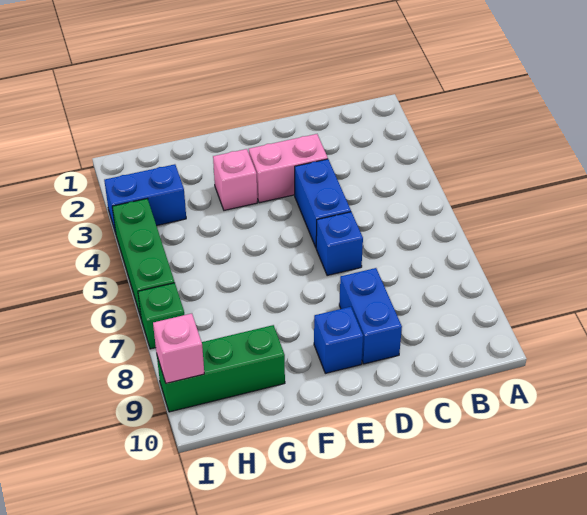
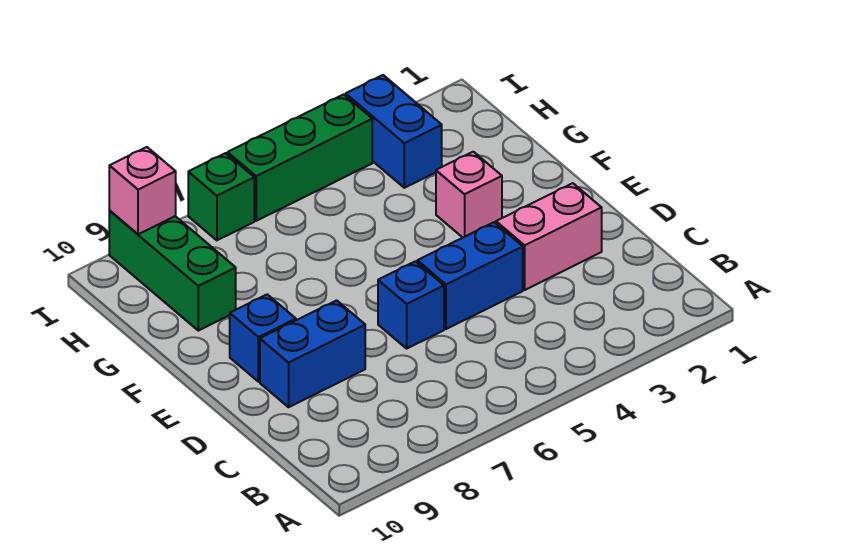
pink 1x2 brick [249,134,328,203] -> pink 1x2 brick turned to [496,183,602,290]

